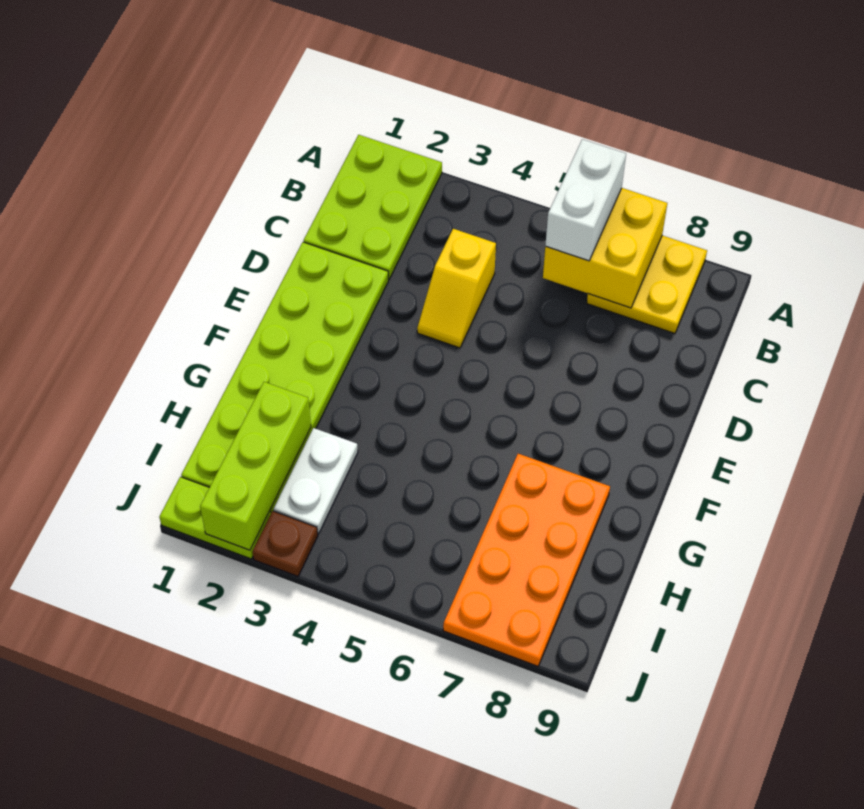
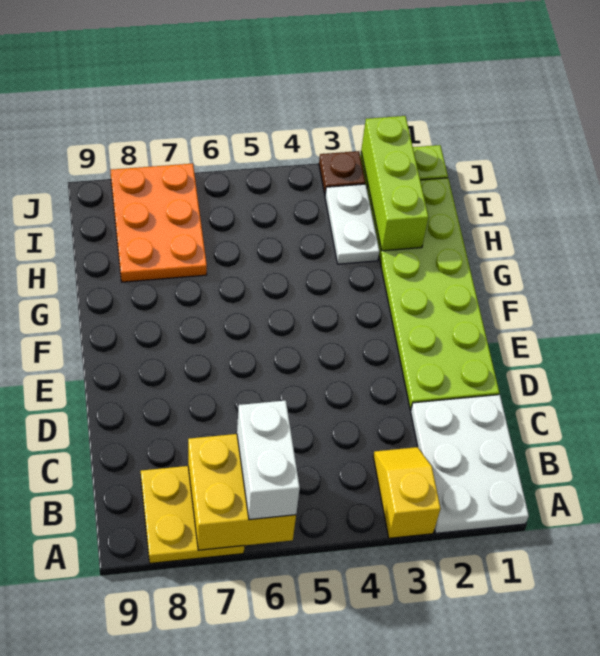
lime 2x3 plate [304,135,442,279] -> white 2x3 plate [411,395,529,533]
yellow 1x2 slope [417,229,496,348] -> yellow 1x2 slope moved to [373,447,441,538]
orange 2x4 plate [443,454,610,666] -> orange 2x3 plate [111,163,207,282]

